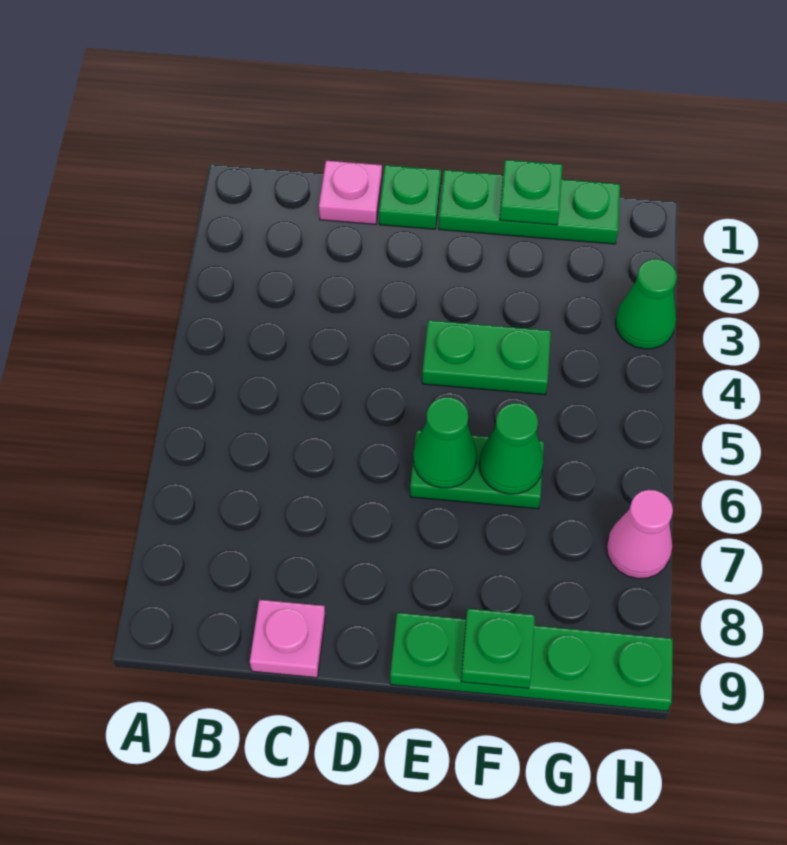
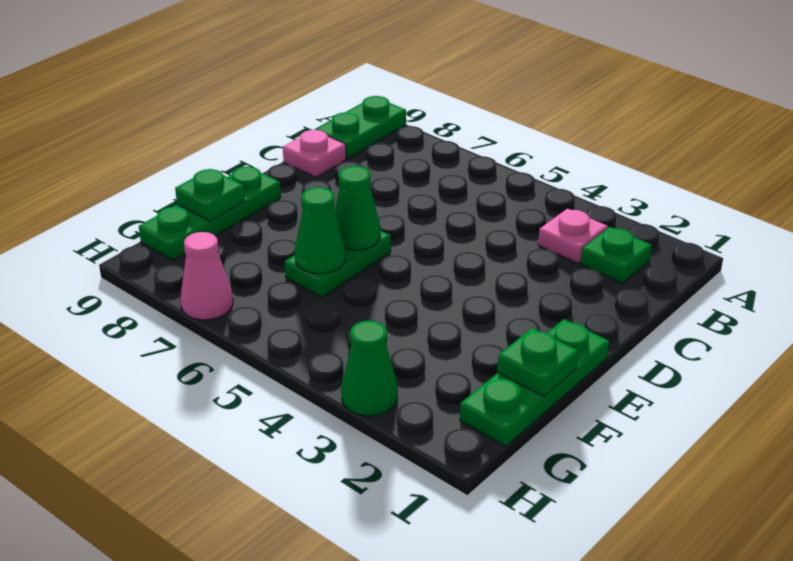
pink 1x1 plate [319,161,382,224] -> pink 1x1 plate moved to [538,209,608,263]
green 1x1 plate [379,165,441,229] -> green 1x1 plate moved to [581,227,652,283]
green 1x2 plate [422,320,551,395] -> green 1x2 plate moved to [315,96,406,159]
green 1x4 plate [390,613,673,711] -> green 1x3 plate [139,166,281,260]

